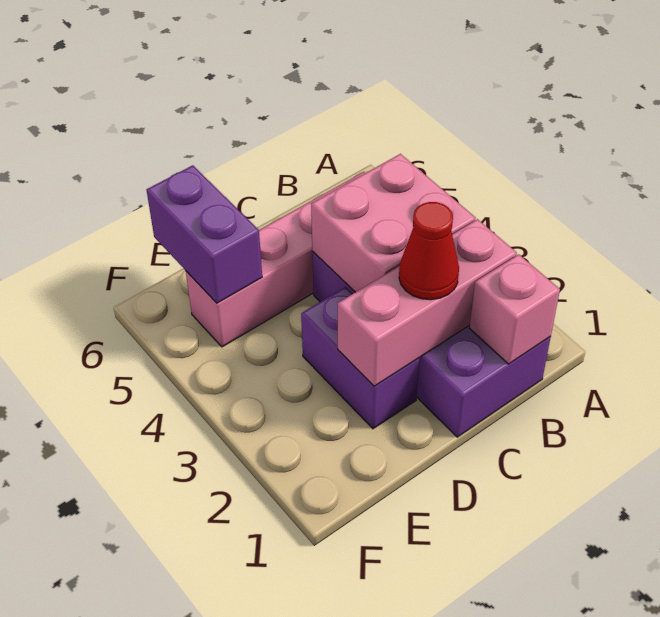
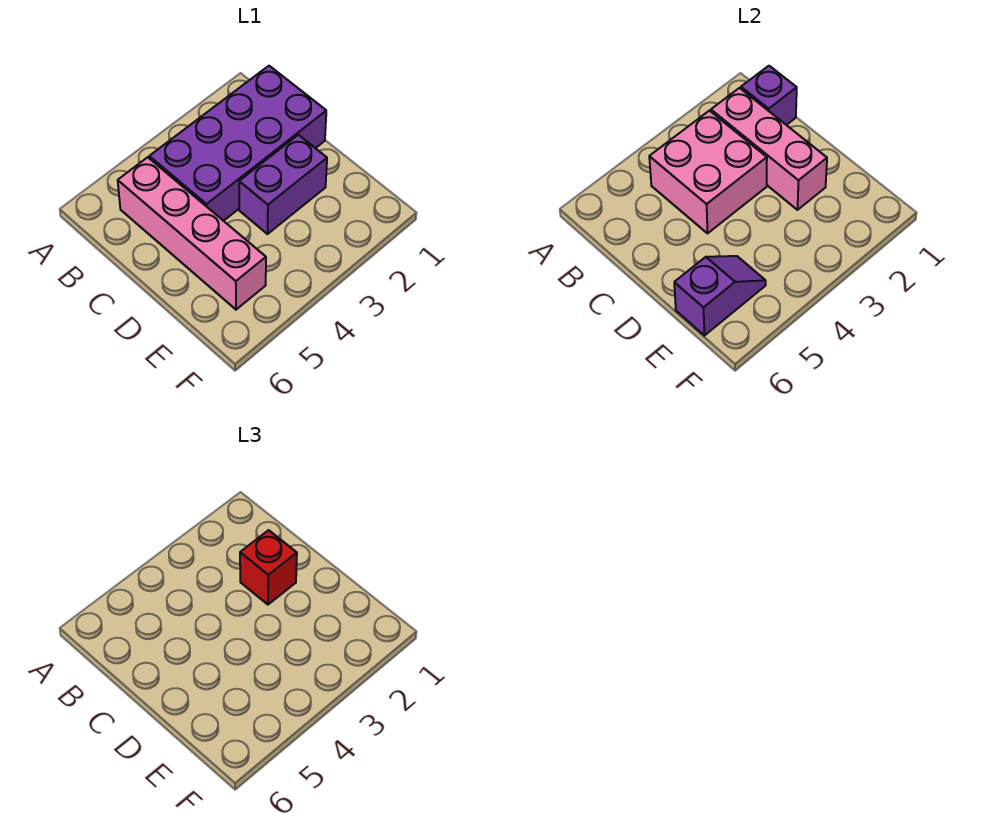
pink 1x1 brick [470,254,560,364] -> purple 1x1 brick [741,66,797,125]
red 1x1 cone [399,202,459,300] -> red 1x1 brick [240,530,297,605]
purple 1x2 brick [146,165,262,303] -> purple 1x2 slope [674,256,766,336]

